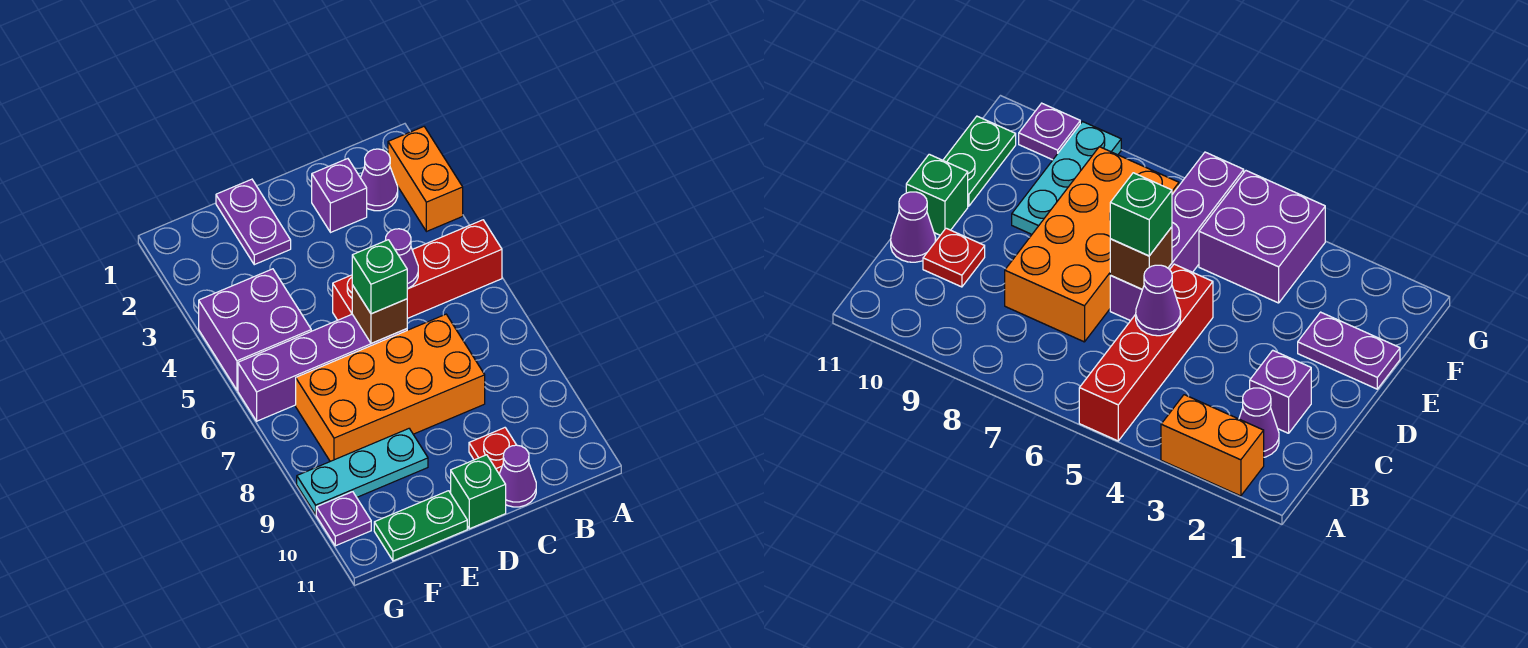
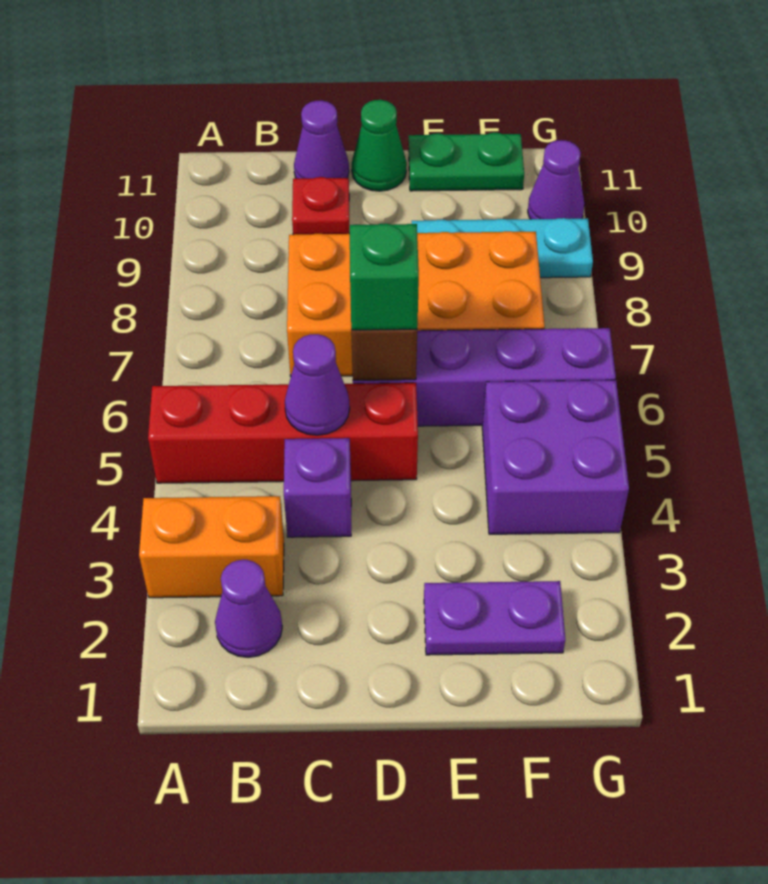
orange 1x2 brick [388,127,463,232] -> orange 1x2 brick turned to [139,496,284,598]
purple 1x1 brick [312,159,367,232] -> purple 1x1 brick moved to [284,438,351,537]
green 1x1 brick [451,455,506,529] -> green 1x1 cone [352,100,407,191]
purple 1x2 plate [216,179,291,265] -> purple 1x2 plate turned to [424,581,565,655]
purple 1x1 plate [316,492,371,546] -> purple 1x1 cone [528,140,584,219]

